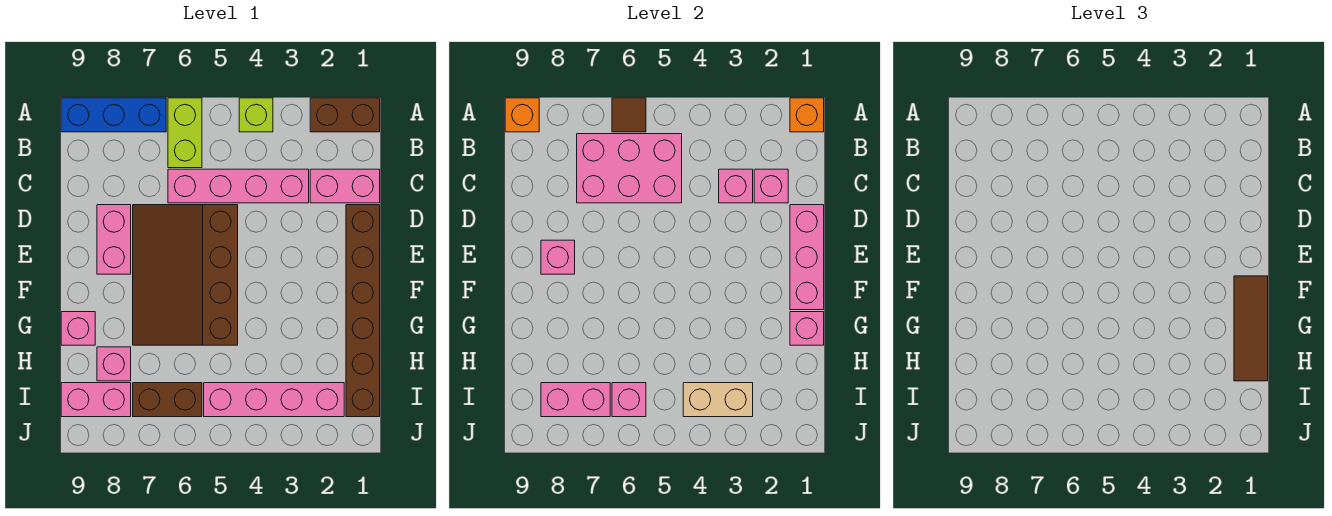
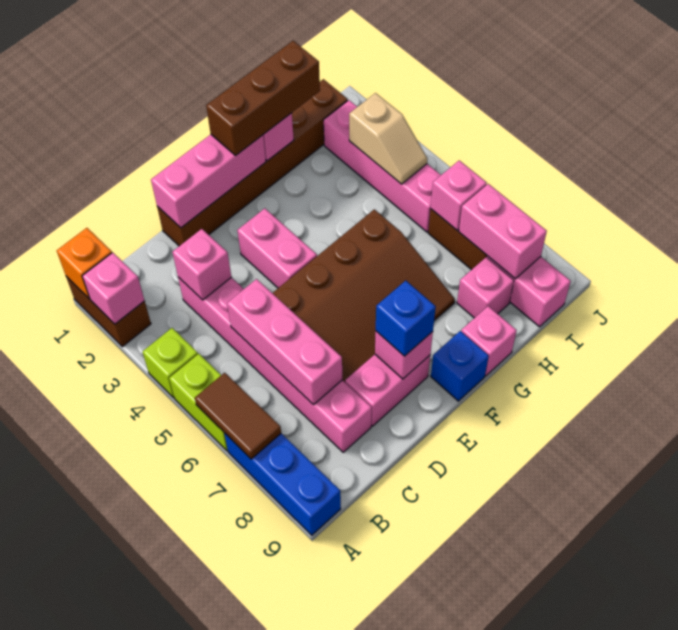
lime 1x2 brick [168,98,202,168] -> lime 1x2 brick turned to [169,354,228,451]
brown 1x1 tile [612,98,646,132] -> brown 1x2 tile [195,373,281,459]
orange 1x1 brick [505,98,539,132] -> none
pink 2x3 brick [577,134,682,203] -> pink 1x3 brick [227,279,342,405]
pink 1x2 brick [310,169,380,203] -> pink 1x2 brick moved to [237,208,317,288]
pink 1x1 brick [754,169,788,203] -> pink 1x1 brick moved to [82,252,145,324]
pink 1x4 brick [168,169,309,203] -> pink 1x6 brick [178,277,372,452]
none -> blue 1x1 brick [376,281,436,356]
brown 1x3 tile [1234,276,1268,381] -> brown 1x3 brick [206,41,320,155]
none -> blue 1x1 brick [431,331,489,401]
tan 1x2 brick [683,383,753,417] -> tan 1x2 slope [349,93,427,184]

